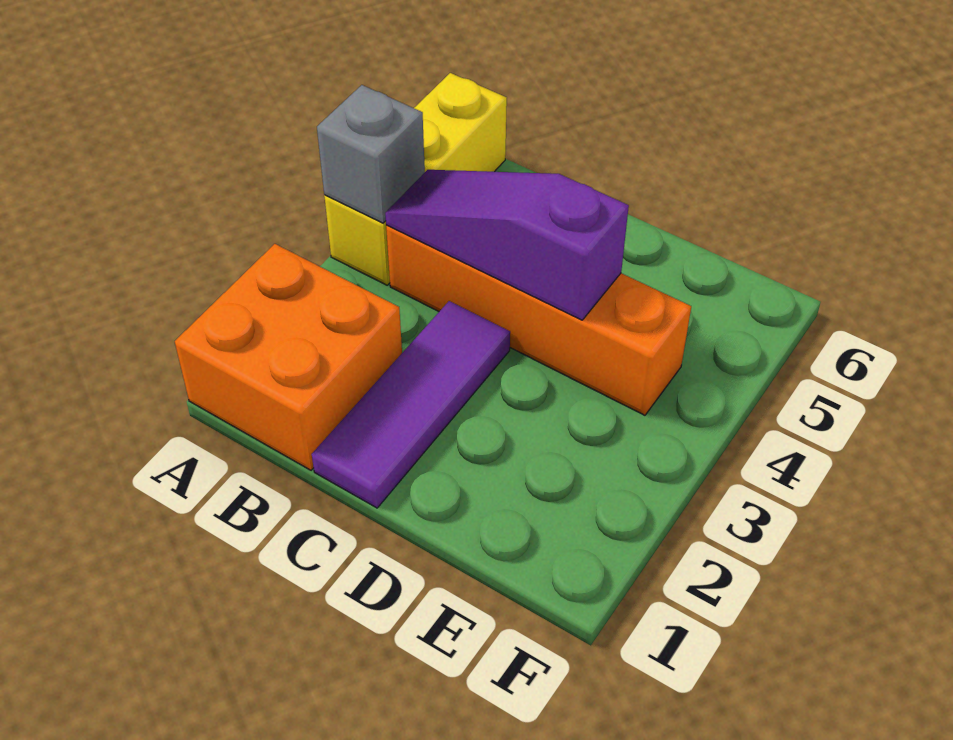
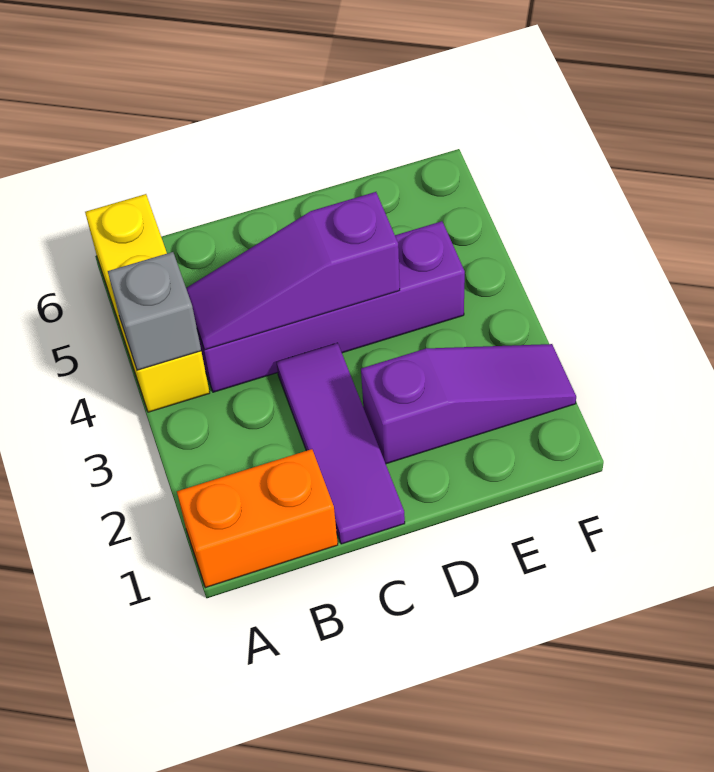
orange 2x2 brick [175,244,402,470] -> orange 1x2 brick [177,449,338,588]
orange 1x4 brick [386,225,691,415] -> purple 1x4 brick [197,221,465,392]
none -> purple 1x3 slope [361,344,576,464]

